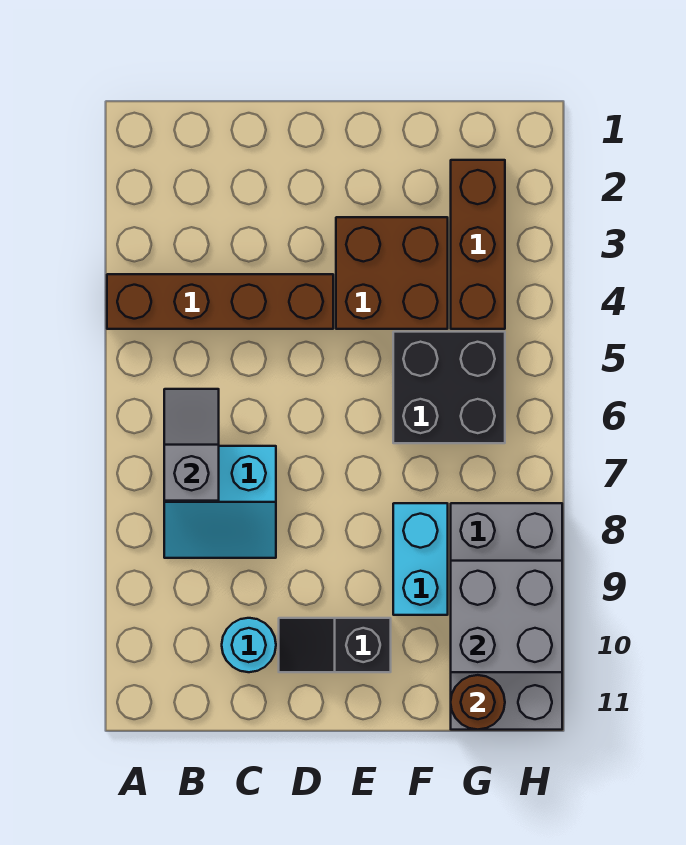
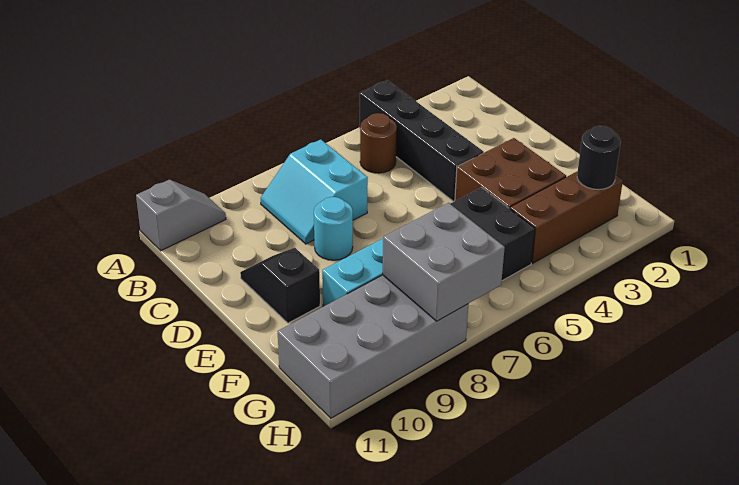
brown 1x4 brick [107,274,333,329] -> black 1x4 brick [359,80,484,201]
grey 1x2 slope [164,389,219,501] -> grey 1x2 slope moved to [136,180,226,251]
cyan 1x1 round brick [222,618,276,672] -> cyan 1x1 round brick moved to [314,197,353,260]
none -> black 1x1 round brick [577,126,621,190]
grey 2x2 brick [451,561,562,672] -> grey 2x2 brick moved to [383,203,505,321]
brown 1x1 round brick [451,675,505,730] -> brown 1x1 round brick moved to [360,113,397,173]

